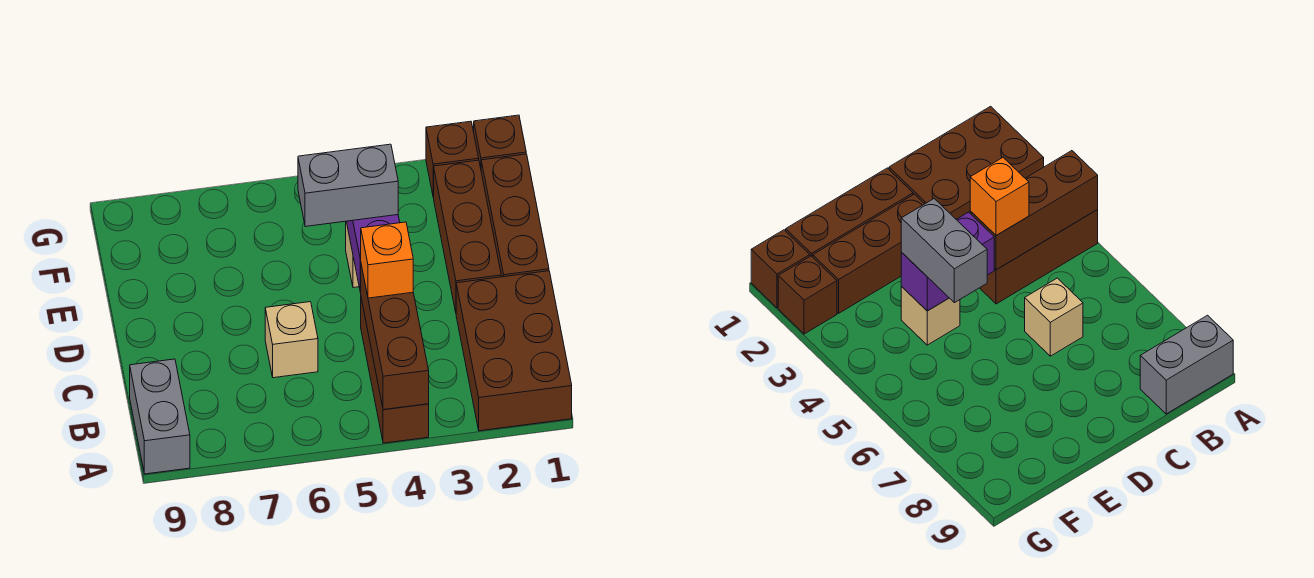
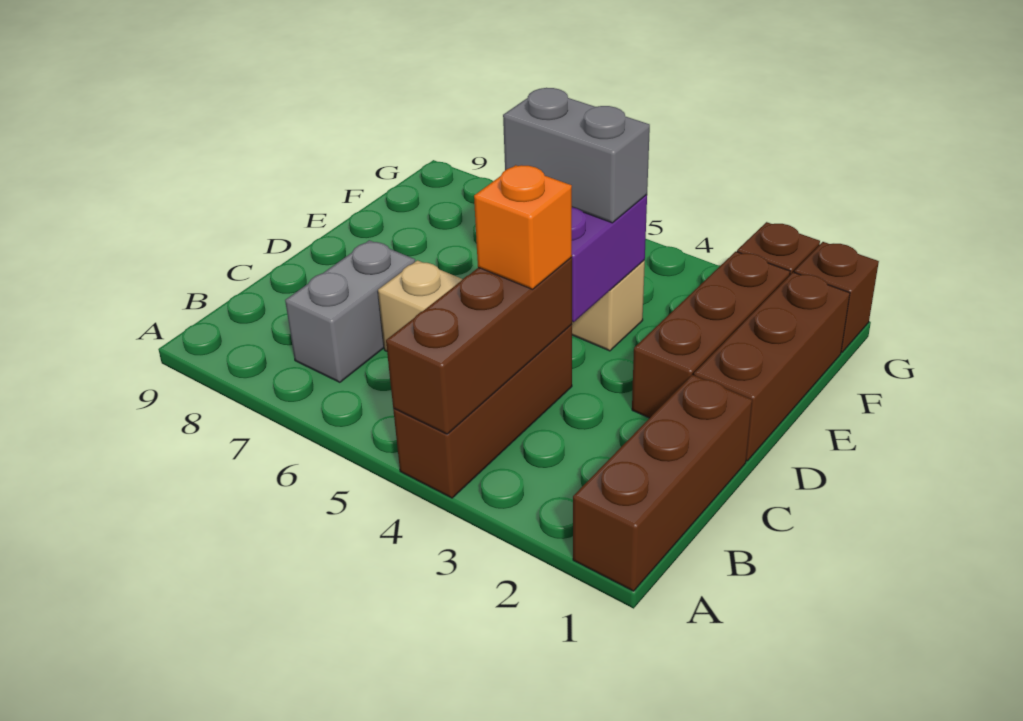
brown 2x3 brick [456,271,572,431] -> brown 1x3 brick [573,375,752,591]
grey 1x2 brick [130,359,190,474] -> grey 1x2 brick moved to [285,240,415,382]

